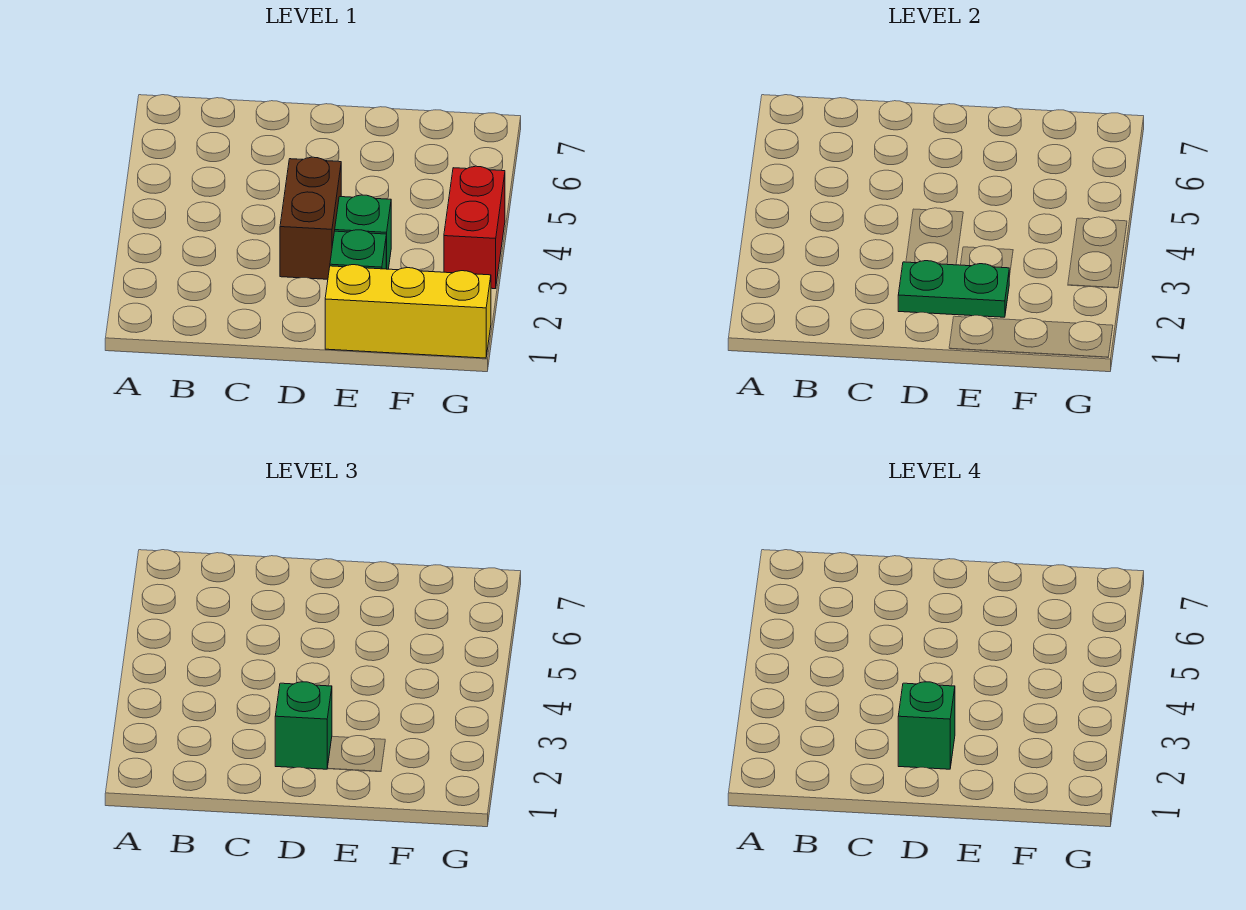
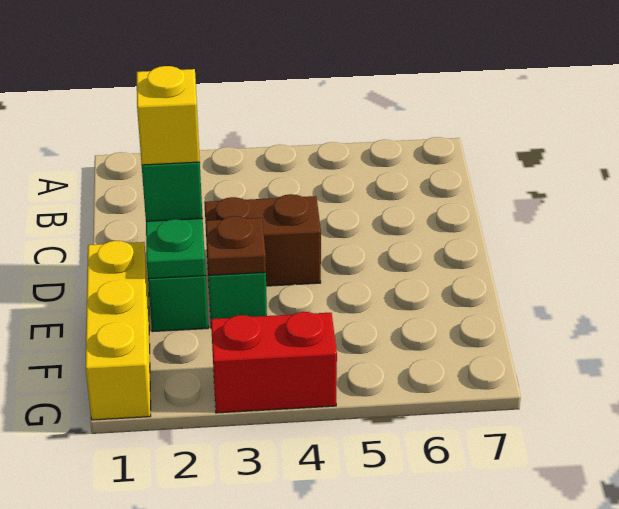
green 1x1 brick [898,682,955,769] -> yellow 1x1 brick [137,66,200,165]
none -> brown 1x1 plate [206,216,266,275]

